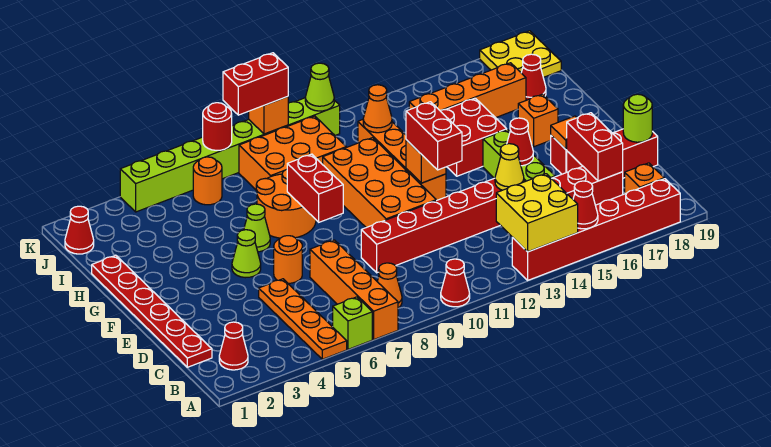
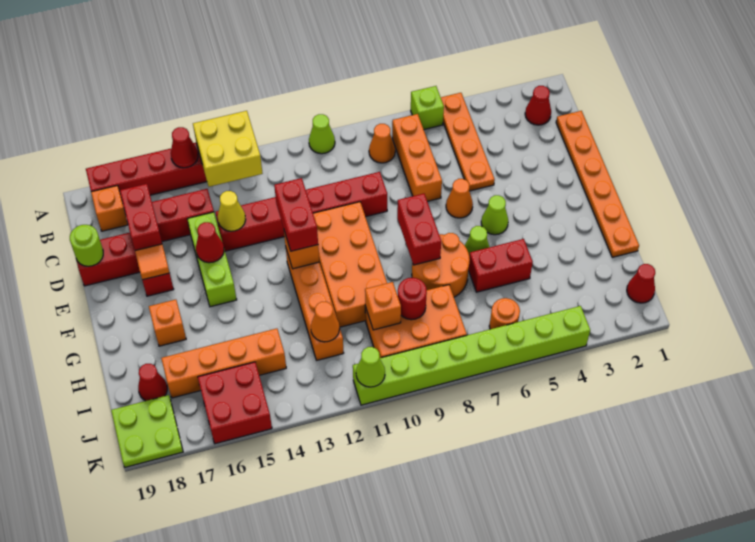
orange 1x4 brick [310,240,398,339] -> orange 1x3 brick [392,114,442,201]
red 1x1 cone [441,259,470,307] -> lime 1x1 cone [309,114,335,154]
red 1x6 plate [92,255,212,367] -> orange 1x6 plate [556,111,639,257]
orange 1x1 round brick [274,236,302,283] -> orange 1x1 cone [446,179,473,218]
red 2x2 brick [440,98,507,176] -> red 2x2 brick moved to [198,362,272,444]
yellow 2x2 plate [480,31,561,77] -> lime 2x2 plate [111,395,183,467]
red 1x1 round brick [203,103,232,150] -> red 1x1 round brick moved to [398,278,427,320]
red 1x2 brick [223,53,288,115] -> red 1x2 brick moved to [469,239,533,292]
orange 1x1 brick [249,97,288,134] -> orange 1x1 brick moved to [365,282,401,330]

